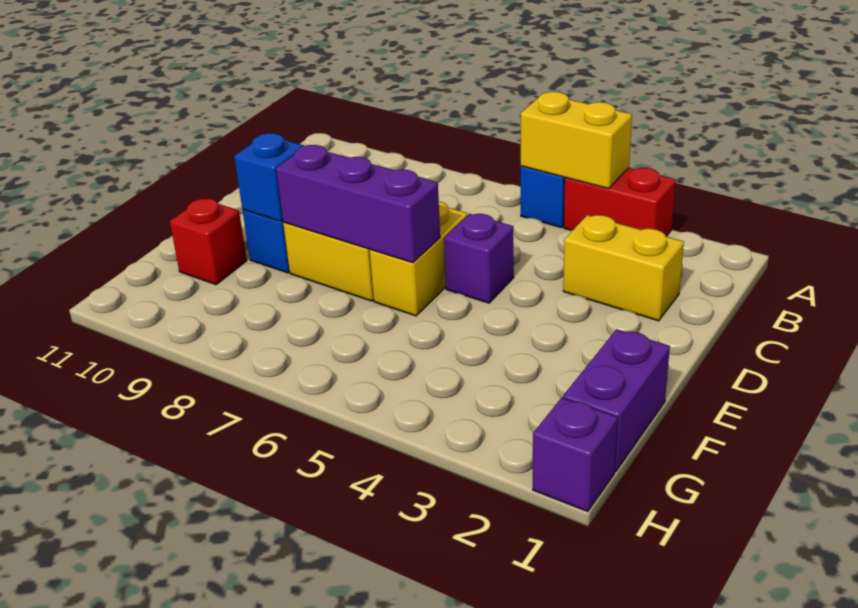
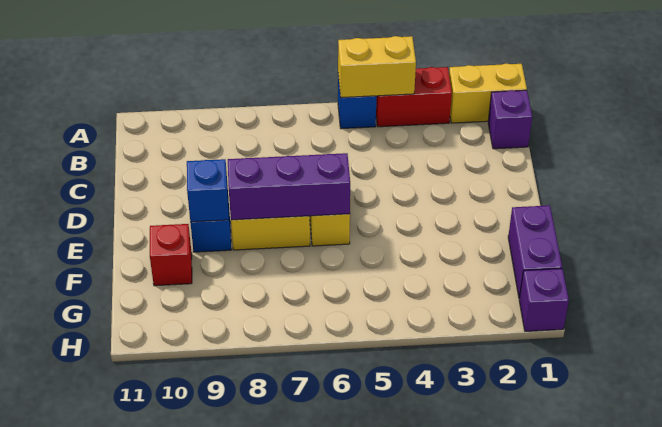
yellow 1x2 brick [563,215,684,321] -> yellow 1x2 brick moved to [449,64,527,123]
purple 1x1 brick [444,214,514,303] -> purple 1x1 brick moved to [488,90,532,149]

